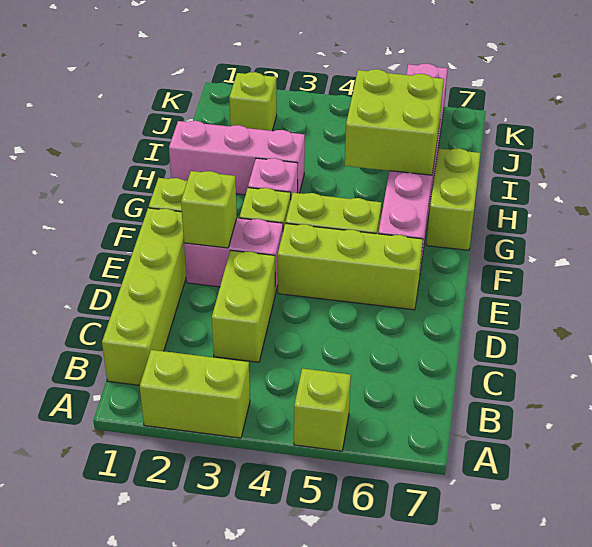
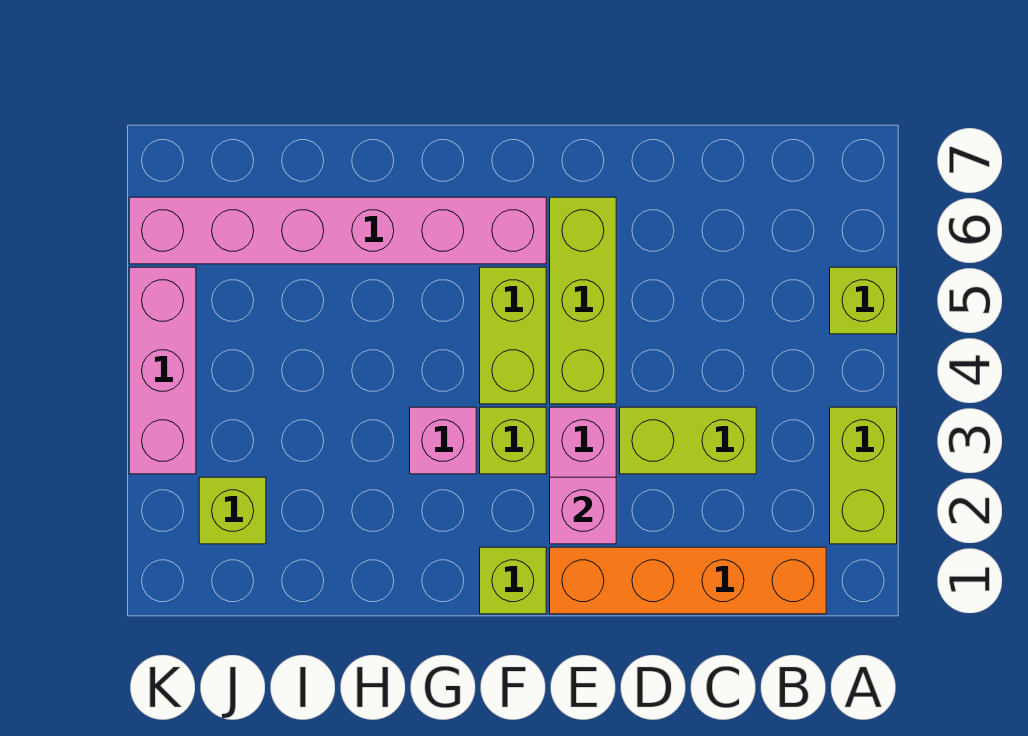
lime 1x4 brick [102,208,186,385] -> orange 1x4 brick [550,547,826,614]
lime 1x1 brick [181,171,237,248] -> pink 1x1 brick [550,477,616,544]
lime 1x2 brick [426,148,480,250] -> none
pink 1x3 brick [169,121,305,195] -> pink 1x3 brick moved to [129,267,196,474]
lime 2x2 brick [345,69,444,175] -> none

